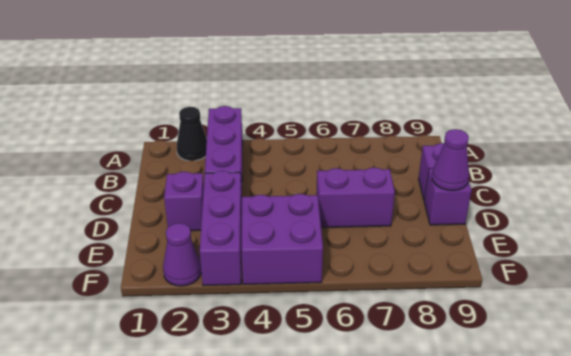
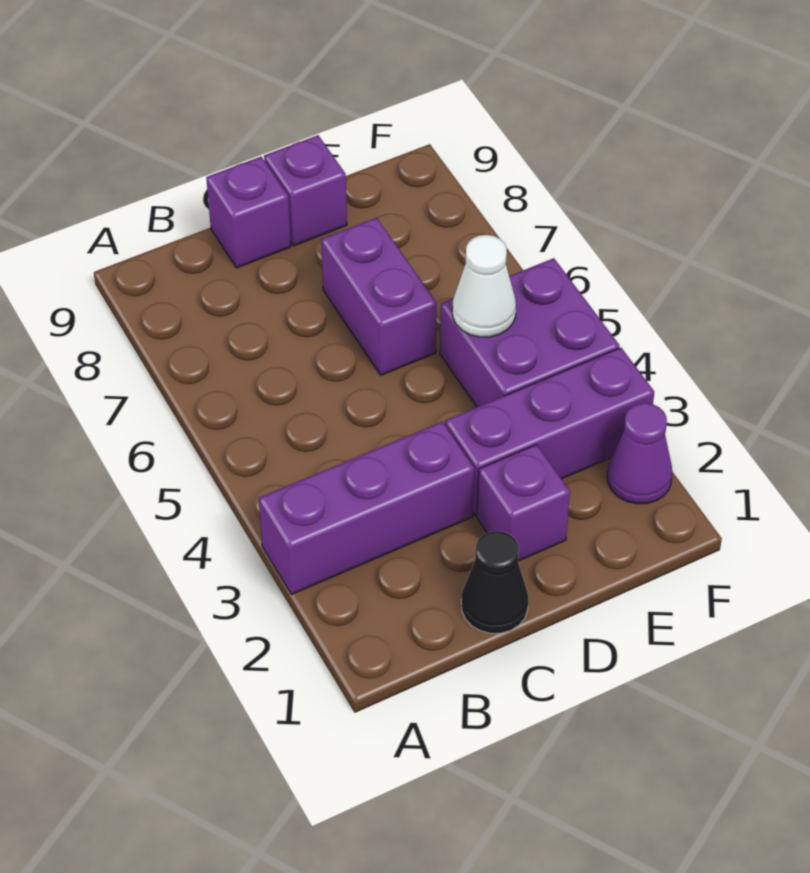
black 1x1 cone [177,107,207,161] -> black 1x1 cone moved to [461,531,528,633]
purple 1x1 cone [432,129,469,191] -> none
none -> white 1x1 cone [452,235,516,337]

